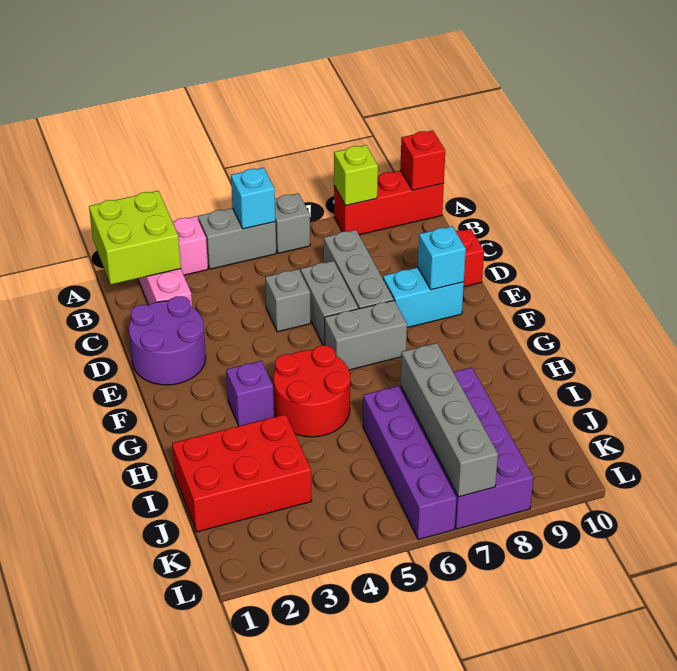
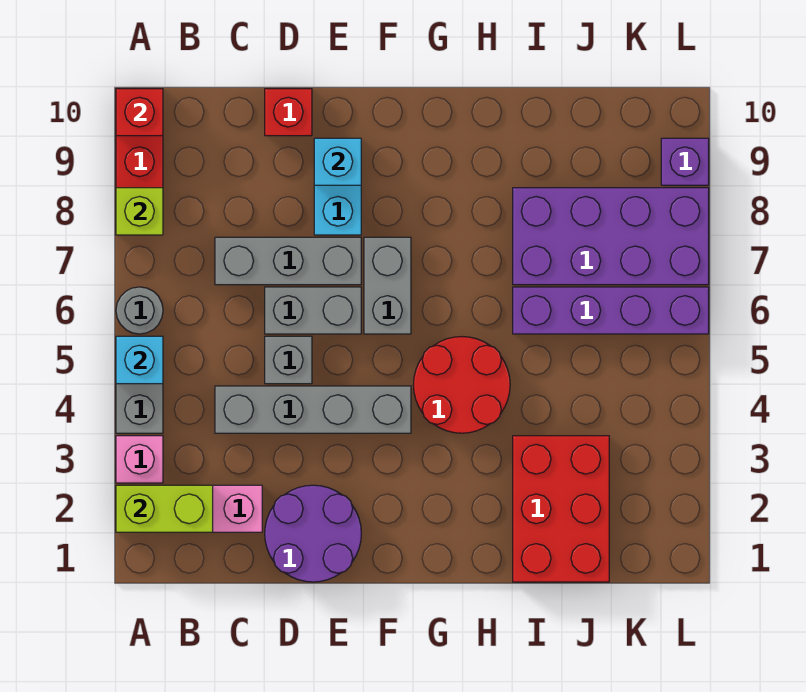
lime 2x2 brick [89,191,181,285] -> lime 1x2 brick [116,485,213,532]
grey 1x1 brick [275,193,310,253] -> grey 1x1 round brick [116,287,163,334]
purple 1x1 brick [226,361,274,426] -> purple 1x1 brick moved to [661,138,709,185]
grey 1x4 brick [400,343,498,497] -> grey 1x4 brick moved to [215,386,411,433]

